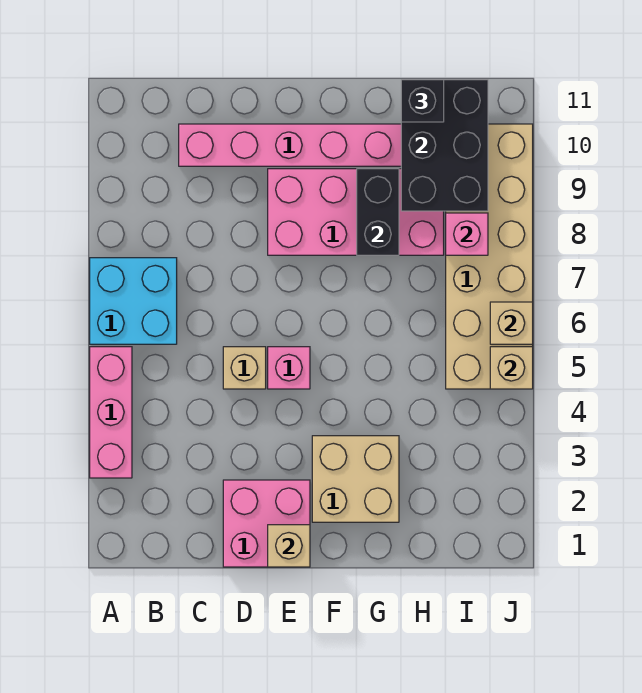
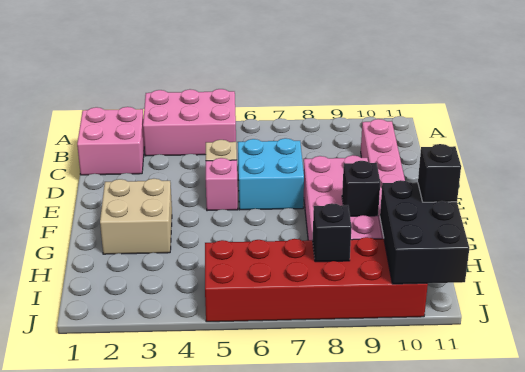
pink 1x3 brick [90,347,132,478] -> pink 2x3 brick [143,89,236,156]
cyan 2x2 brick [90,258,177,344] -> cyan 2x2 brick moved to [238,138,304,210]
pink 2x2 brick [223,480,310,567] -> pink 2x2 brick moved to [77,107,144,175]
tan 1x1 brick [268,525,310,567] -> none
black 1x2 brick [357,169,399,255] -> black 1x1 brick [342,161,380,216]
black 2x3 brick [401,80,488,211] -> black 2x3 brick turned to [380,180,469,284]
tan 2x6 brick [446,124,533,389] -> red 2x6 brick [205,237,428,322]
pink 1x1 brick [446,213,488,255] -> black 1x1 brick [312,203,352,262]
tan 1x1 brick [490,347,533,389] -> none
tan 1x1 brick [490,302,533,344] -> none

